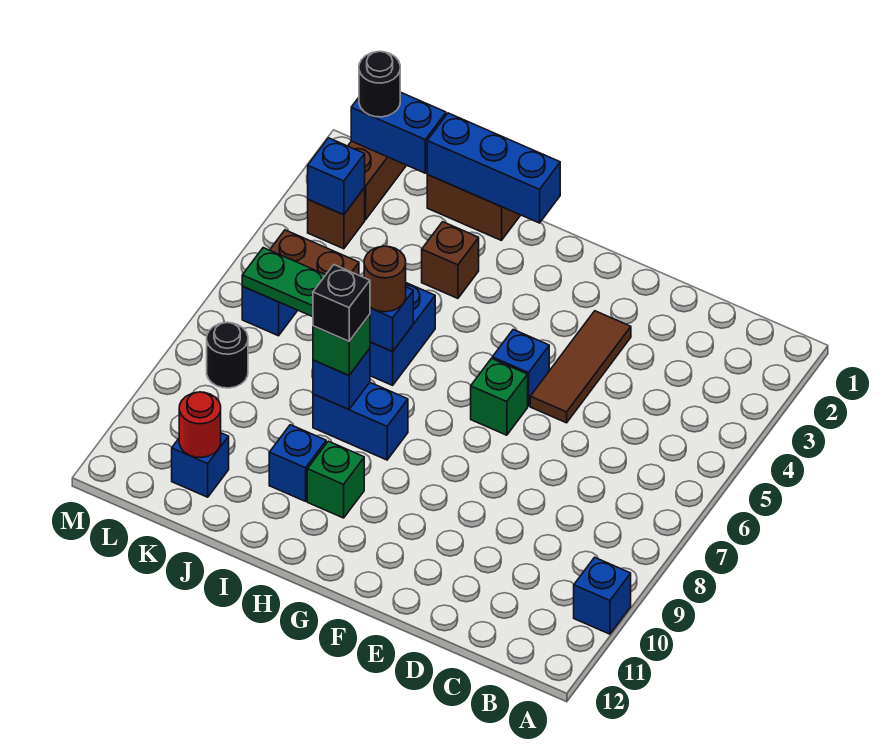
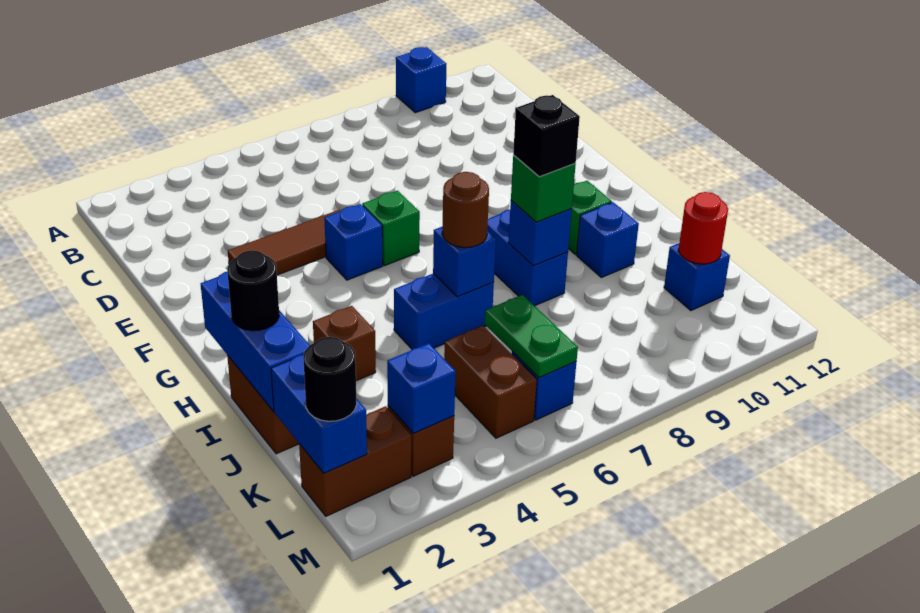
black 1x1 round brick [207,322,248,388] -> black 1x1 round brick moved to [227,250,279,331]

